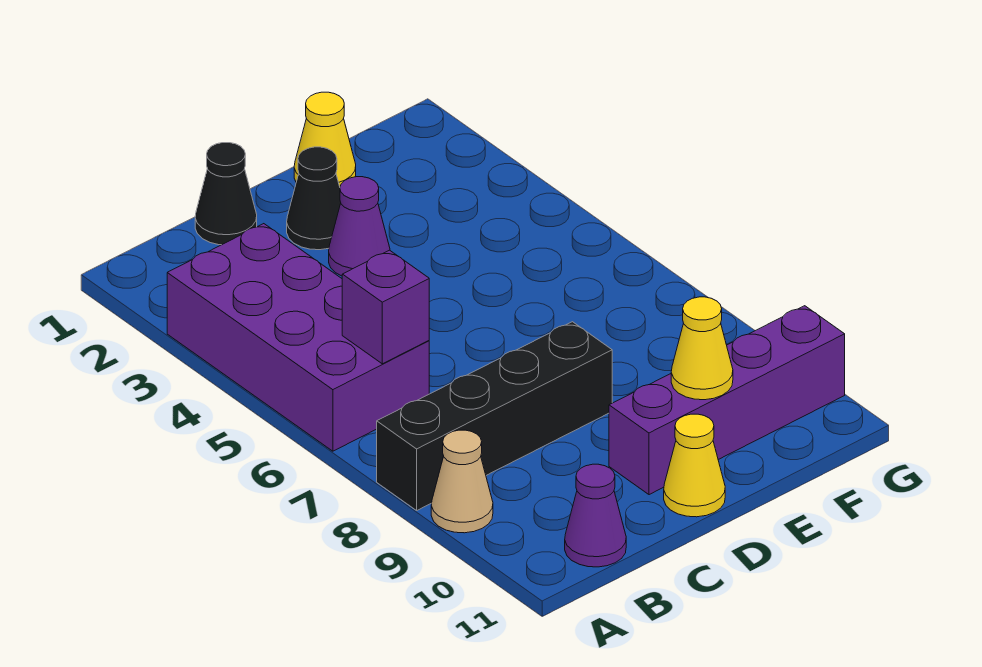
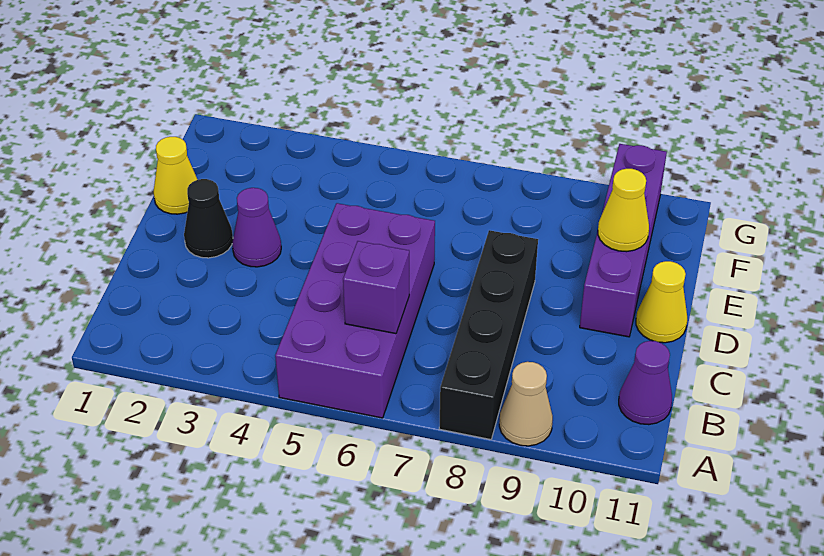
purple 2x4 brick [167,224,429,451] -> purple 2x4 brick turned to [275,203,435,418]
black 1x1 cone [195,143,257,245] -> none

